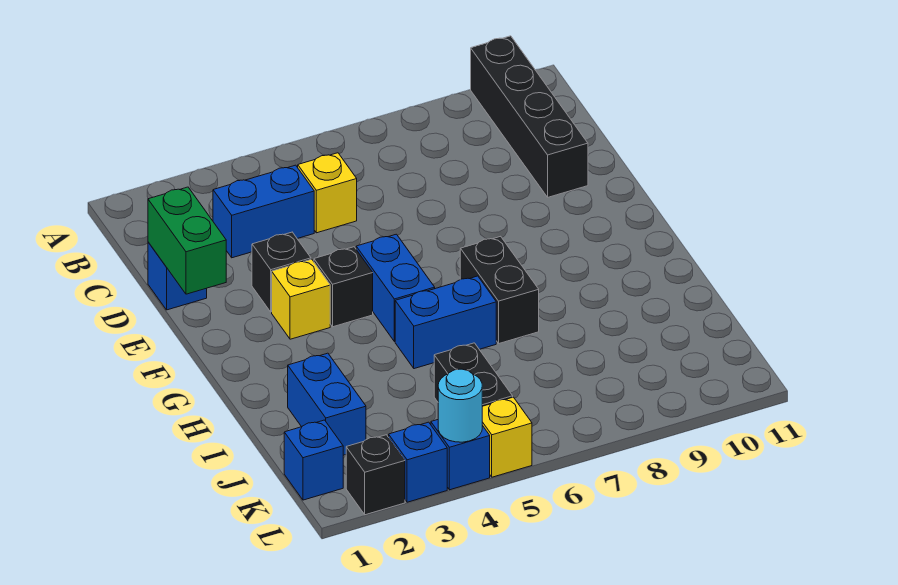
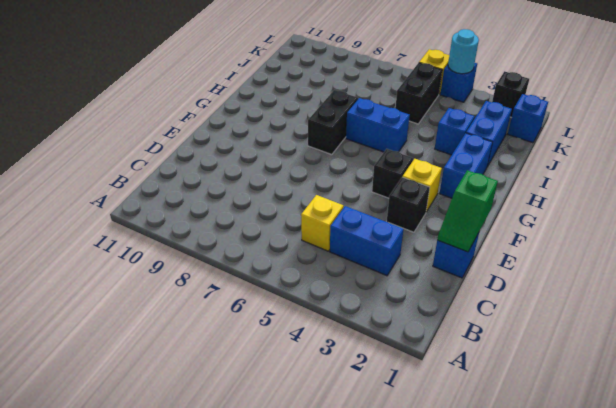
black 1x4 brick [471,36,588,197] -> none
green 1x2 brick [148,187,226,294] -> green 1x2 slope [437,170,498,252]
blue 1x2 brick [356,234,435,341] -> blue 1x2 brick moved to [440,133,493,198]
blue 1x1 brick [389,422,447,502] -> blue 1x1 brick moved to [435,108,475,155]

